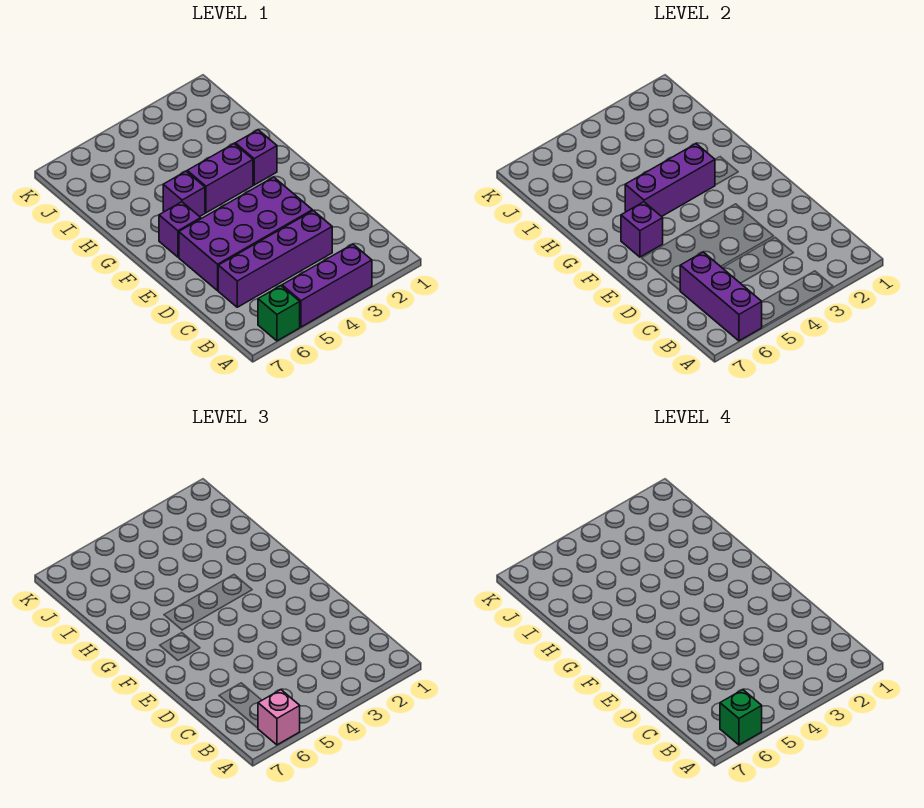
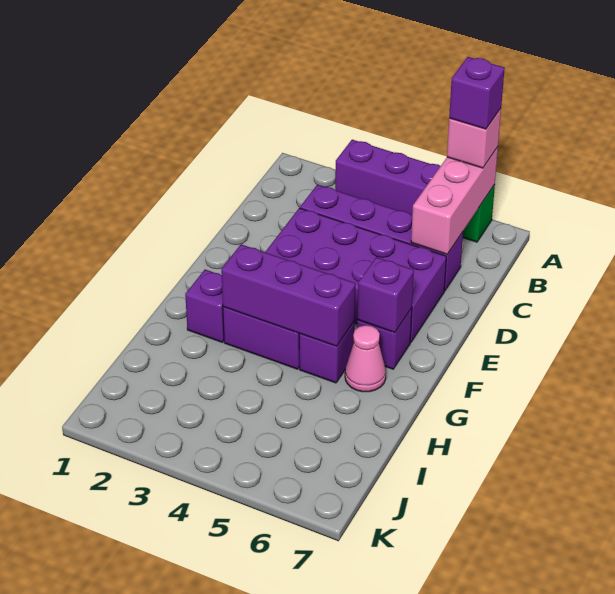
purple 1x3 brick [680,252,762,341] -> pink 1x3 brick [411,147,498,254]
green 1x1 brick [720,690,762,745] -> purple 1x1 brick [449,57,505,129]
none -> pink 1x1 cone [345,325,386,392]

